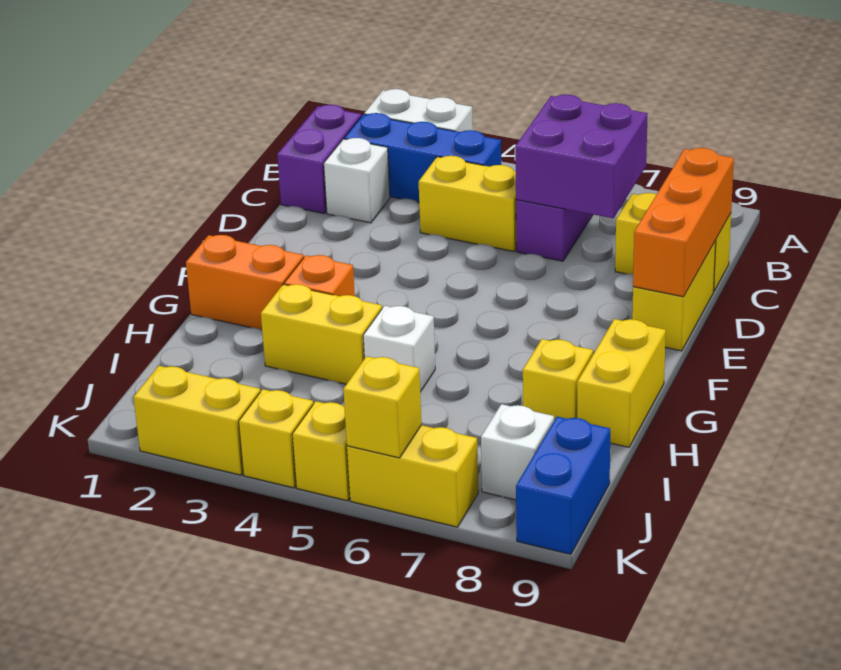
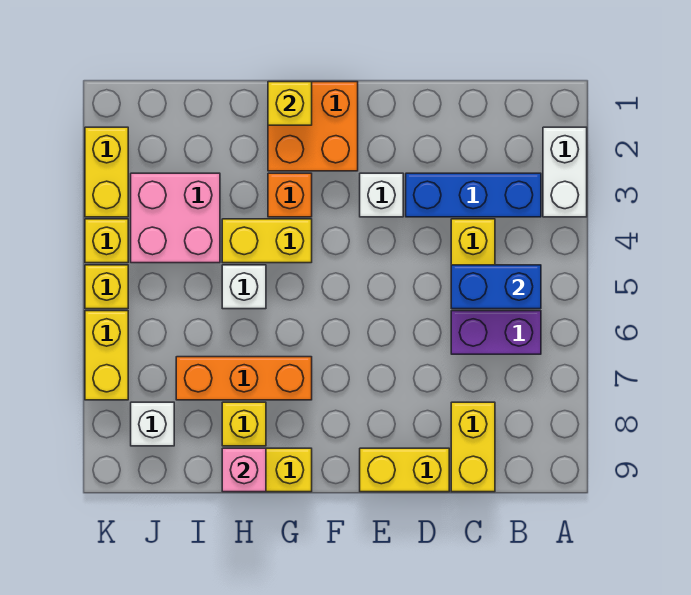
purple 1x2 brick [277,105,361,214] -> none
blue 1x3 brick [344,113,501,202] -> blue 1x3 brick turned to [406,173,541,217]
purple 2x2 brick [515,95,648,218] -> none
white 1x1 brick [324,138,390,223] -> white 1x1 brick moved to [360,173,403,217]
orange 1x3 brick [633,148,734,297] -> orange 1x3 brick moved to [176,357,312,400]
orange 1x2 brick [186,235,304,330] -> orange 2x2 brick [268,82,358,171]
yellow 1x2 brick [261,284,382,384] -> yellow 1x2 brick turned to [222,219,312,263]
none -> pink 1x1 brick [222,448,266,492]
none -> pink 2x2 brick [131,173,220,263]
blue 1x2 brick [516,417,610,554] -> blue 1x2 brick moved to [451,265,541,309]
yellow 1x1 brick [343,356,422,458] -> yellow 1x1 brick moved to [268,82,312,125]

